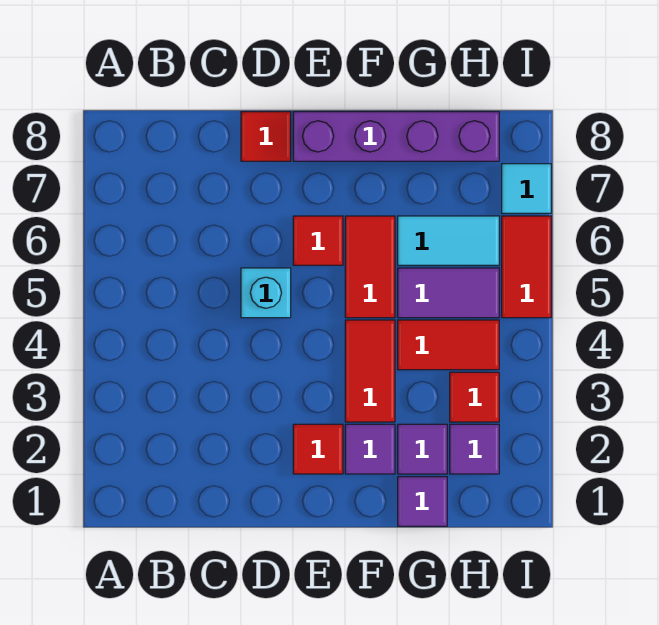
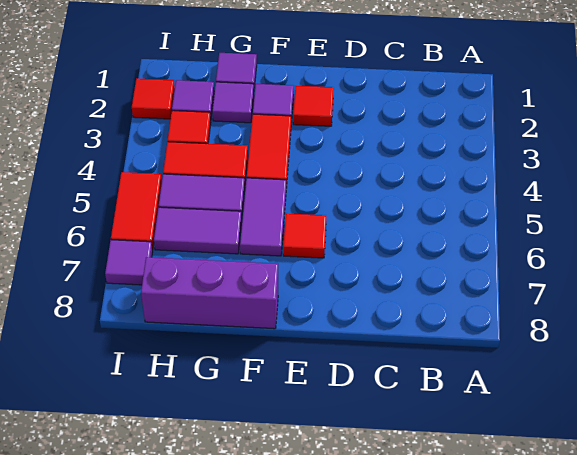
cyan 1x1 brick [241,268,291,318] -> none
red 1x1 tile [241,112,291,161] -> red 1x1 tile moved to [132,78,175,119]
purple 1x4 brick [293,112,499,161] -> purple 1x3 brick [141,257,278,329]
red 1x2 tile [345,216,395,318] -> purple 1x2 tile [240,178,286,256]
cyan 1x2 tile [398,216,499,265] -> purple 1x2 tile [154,207,242,254]
cyan 1x1 tile [502,164,551,213] -> purple 1x1 tile [105,240,153,285]

